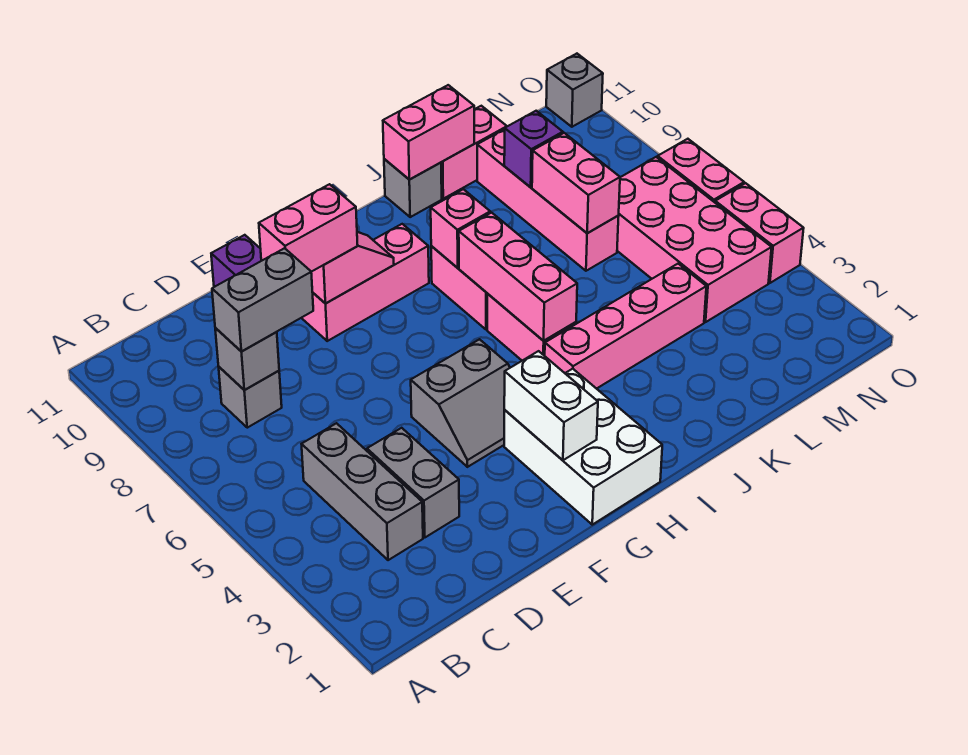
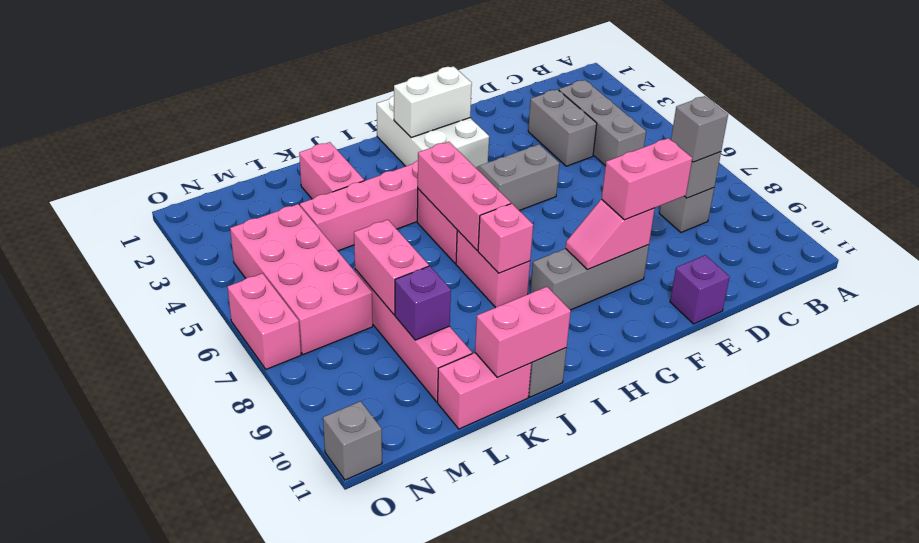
grey 1x2 brick [212,248,313,352] -> grey 1x1 brick [671,96,728,162]
pink 1x3 brick [302,224,429,341] -> grey 1x3 brick [530,245,649,310]
white 1x2 brick [504,351,598,460] -> white 1x2 brick turned to [394,66,472,138]
pink 1x2 brick [715,183,804,283] -> pink 1x2 brick moved to [299,142,364,199]

